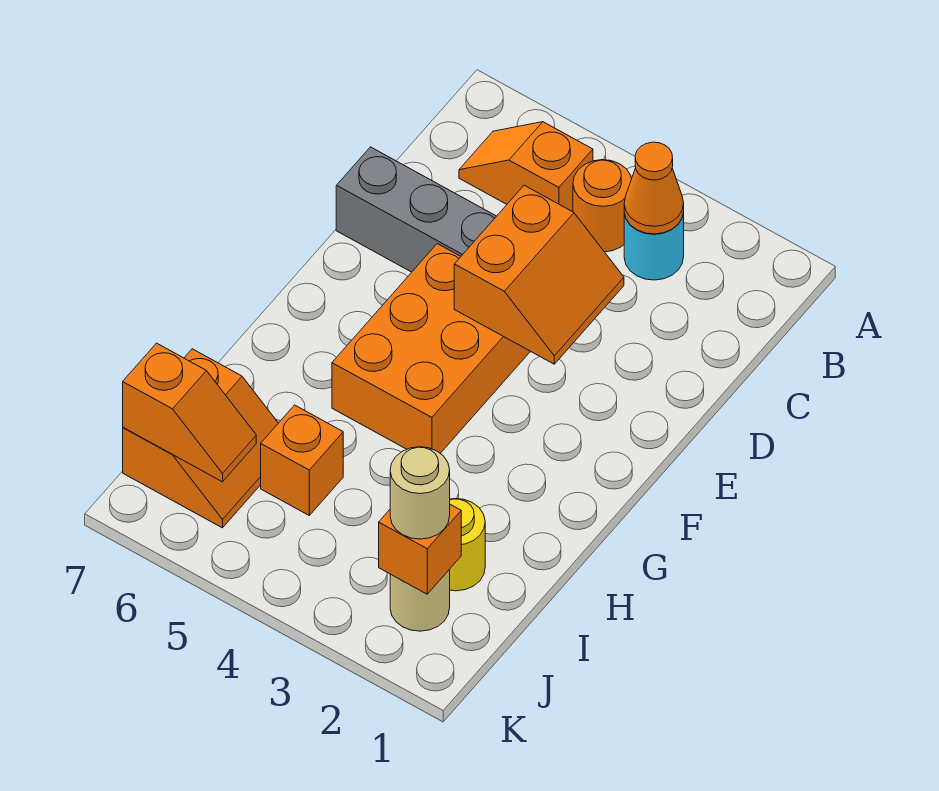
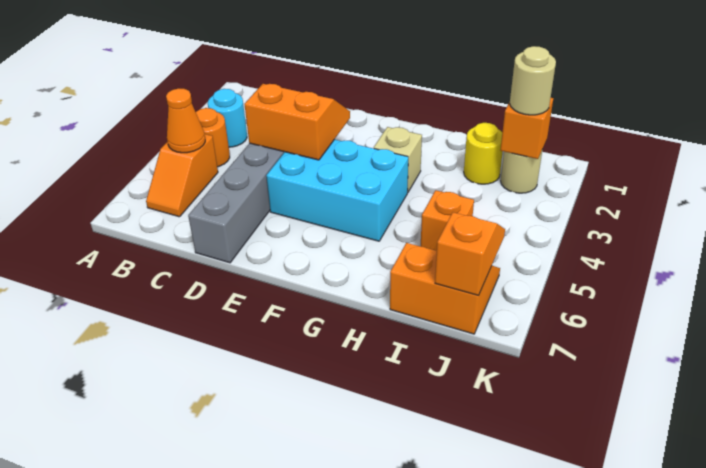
orange 1x1 cone [624,142,684,234] -> orange 1x1 cone moved to [166,88,205,153]
orange 2x3 brick [332,244,530,453] -> cyan 2x3 brick [266,139,408,241]
none -> tan 1x1 brick [374,127,422,193]

